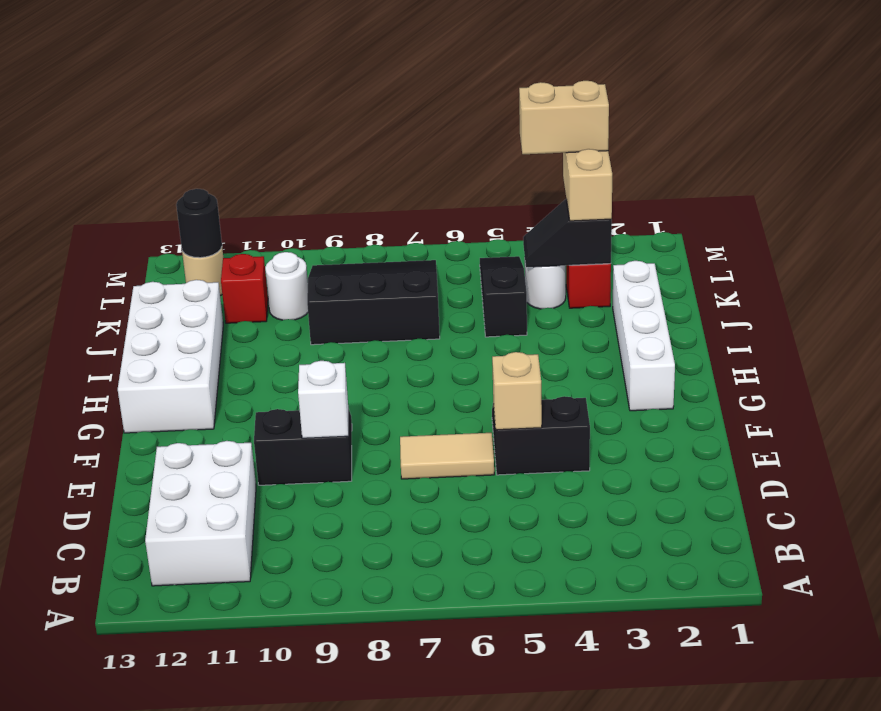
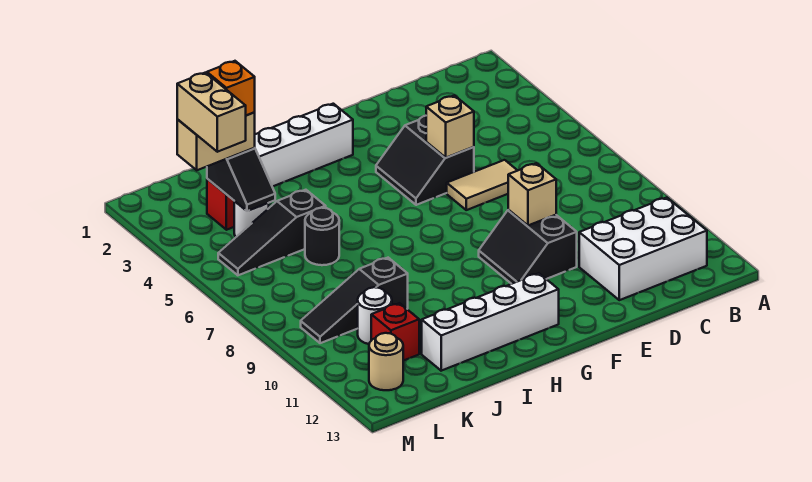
tan 1x2 tile [400,433,494,479] -> tan 1x2 tile turned to [447,160,518,210]
white 1x1 brick [298,361,348,438] -> tan 1x1 brick [508,163,556,225]
white 2x4 brick [118,280,223,433] -> white 1x4 brick [422,273,559,371]
black 3x3 slope [307,260,440,345] -> black 1x3 slope [301,258,408,343]
none -> orange 1x1 brick [207,61,255,115]
black 1x1 round brick [176,189,222,258] -> black 1x1 round brick moved to [305,208,339,265]

